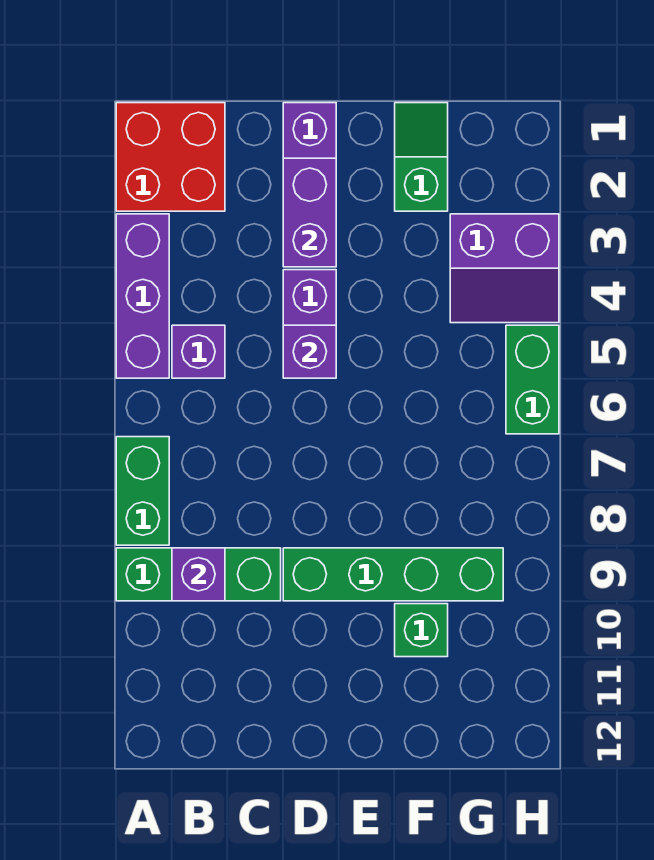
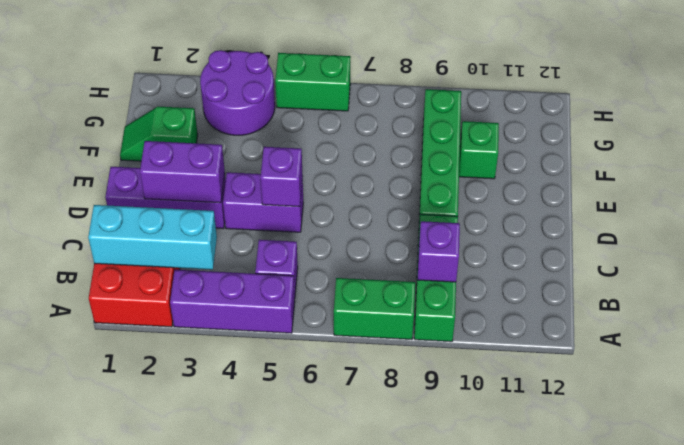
none -> cyan 1x3 brick [88,205,217,270]
purple 2x2 slope [450,214,559,323] -> purple 2x2 round brick [200,50,275,135]

